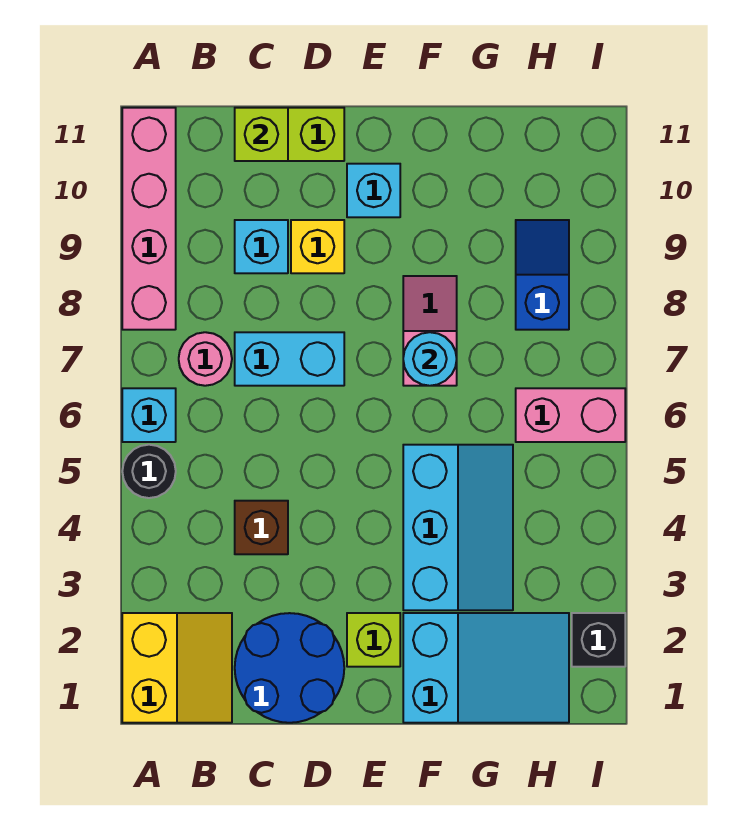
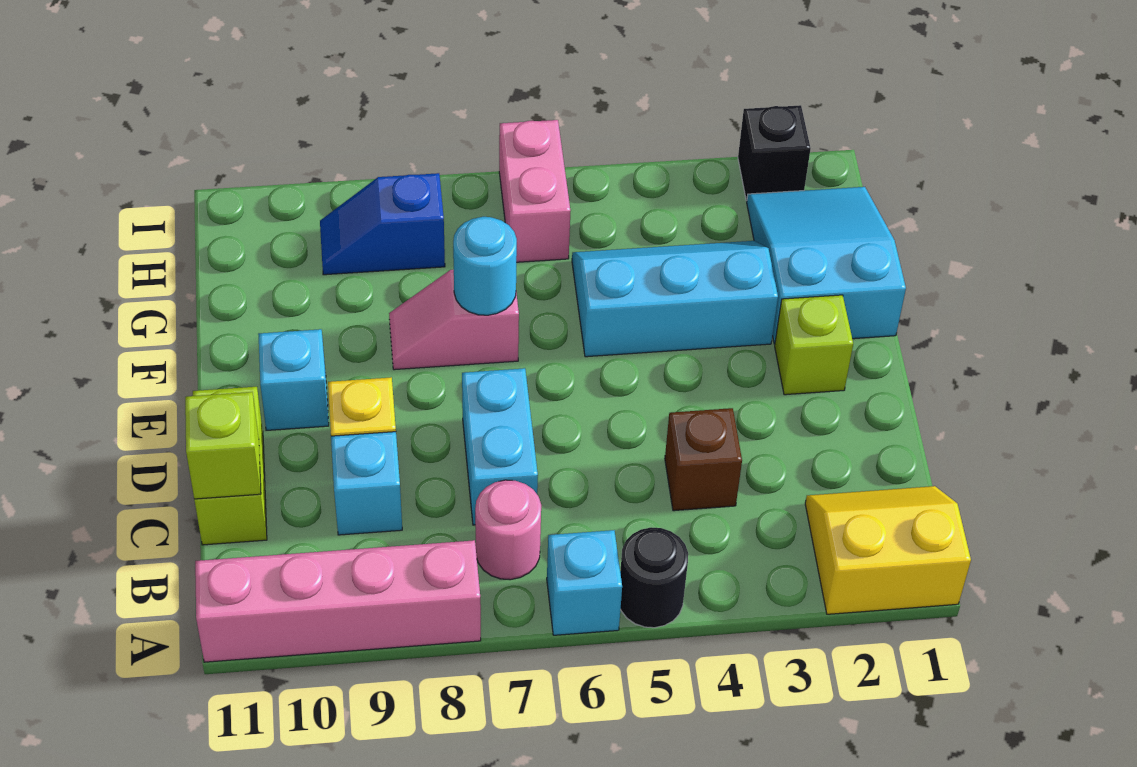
blue 2x2 round brick [235,613,344,723] -> none

